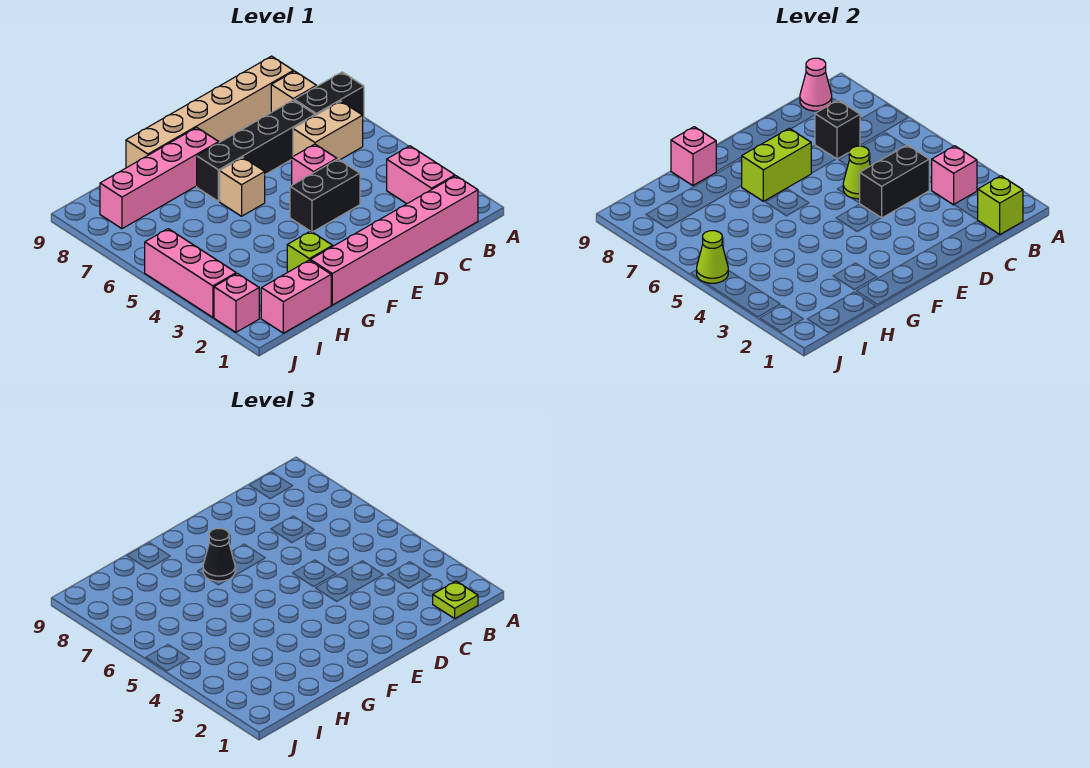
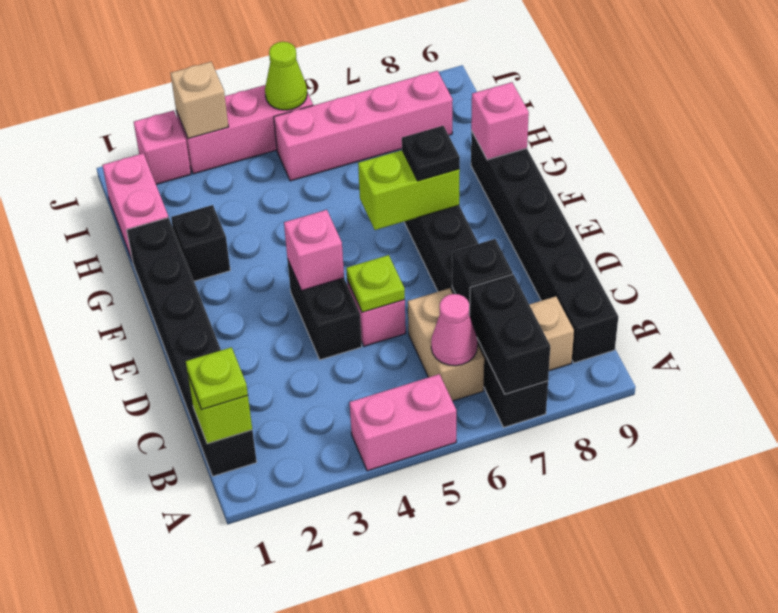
pink 1x6 brick [310,176,478,305] -> black 1x6 brick [127,218,257,476]
pink 1x2 brick [387,146,455,204] -> pink 1x2 brick moved to [350,374,456,471]
pink 1x1 brick [932,146,977,205] -> pink 1x1 brick moved to [284,210,344,291]
tan 1x6 brick [126,56,293,168] -> black 1x6 brick [471,131,618,363]
pink 1x1 cone [800,58,832,111] -> pink 1x1 cone moved to [431,294,477,366]
black 1x2 brick [860,145,929,218] -> black 1x2 brick moved to [470,274,550,394]
lime 1x1 cone [843,146,870,199] -> lime 1x1 plate [346,255,405,312]
lime 1x2 brick [741,128,811,201] -> lime 1x2 brick turned to [358,150,460,230]
tan 1x1 brick [220,157,265,216] -> tan 1x1 brick moved to [171,62,229,138]
black 1x1 cone [203,528,235,581] -> black 1x1 plate [402,126,460,181]
pink 1x4 brick [100,128,219,229] -> pink 1x4 brick turned to [274,71,453,181]
lime 1x1 brick [287,231,333,272] -> black 1x1 brick [171,205,230,281]

